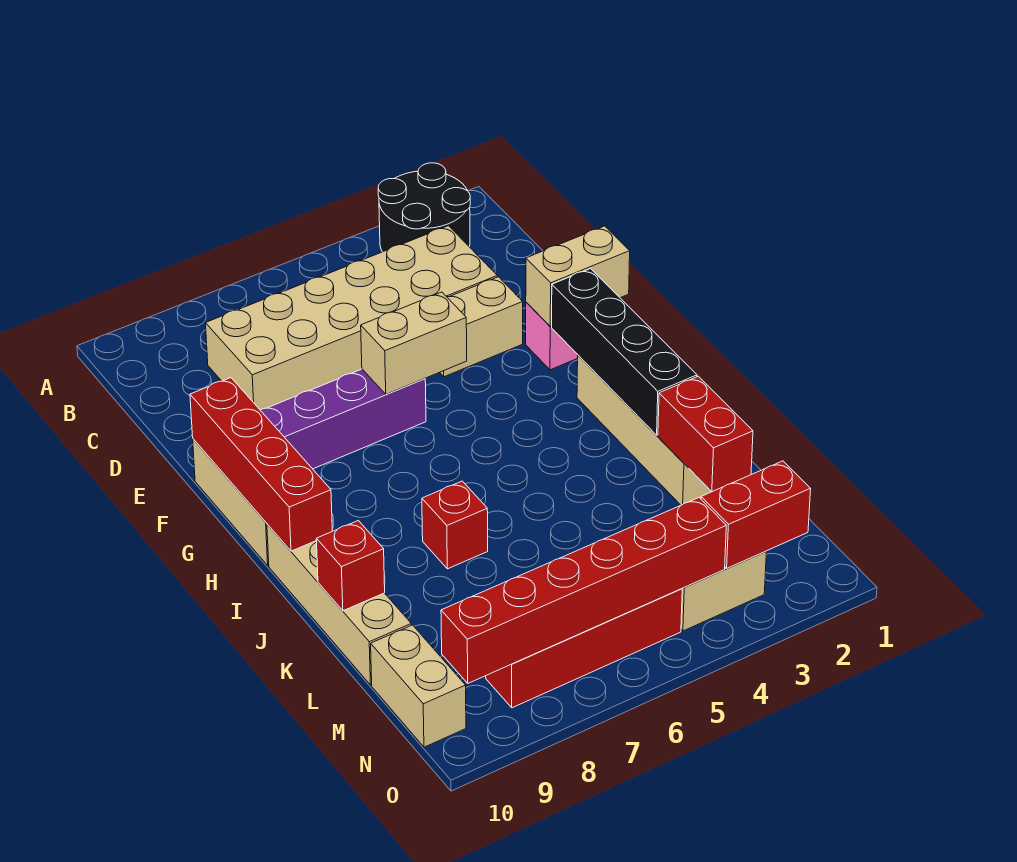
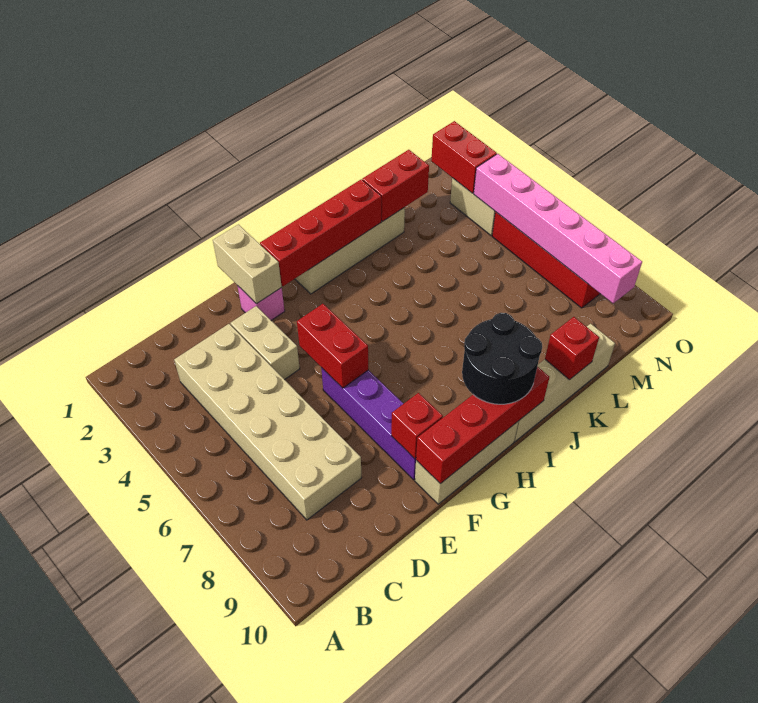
black 2x2 round brick [378,163,470,252] -> black 2x2 round brick moved to [462,313,542,404]
tan 1x2 brick [361,292,467,394] -> red 1x2 brick [297,304,368,388]
black 1x4 brick [552,269,697,435] -> red 1x4 brick [260,179,381,286]
red 1x1 brick [422,481,488,569] -> red 1x1 brick moved to [391,393,443,459]
tan 1x2 brick [371,625,466,747] -> none
red 1x6 brick [441,498,726,683] -> pink 1x6 brick [474,154,642,303]

